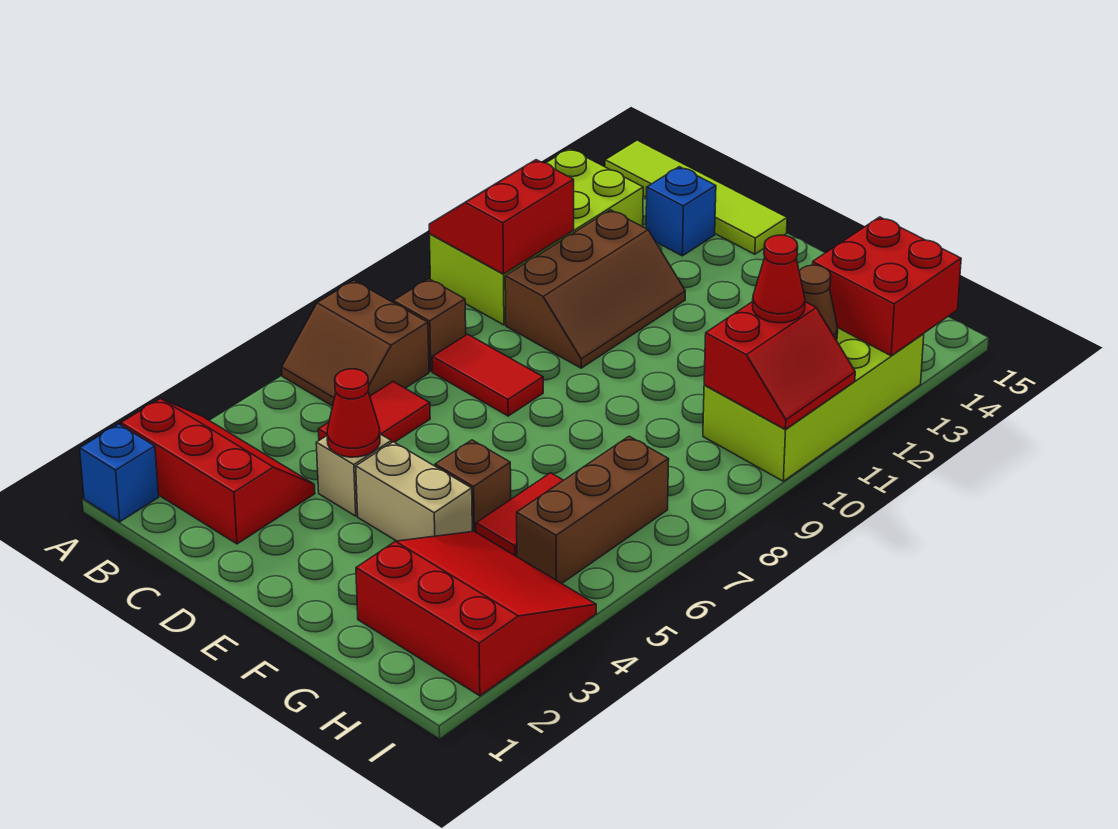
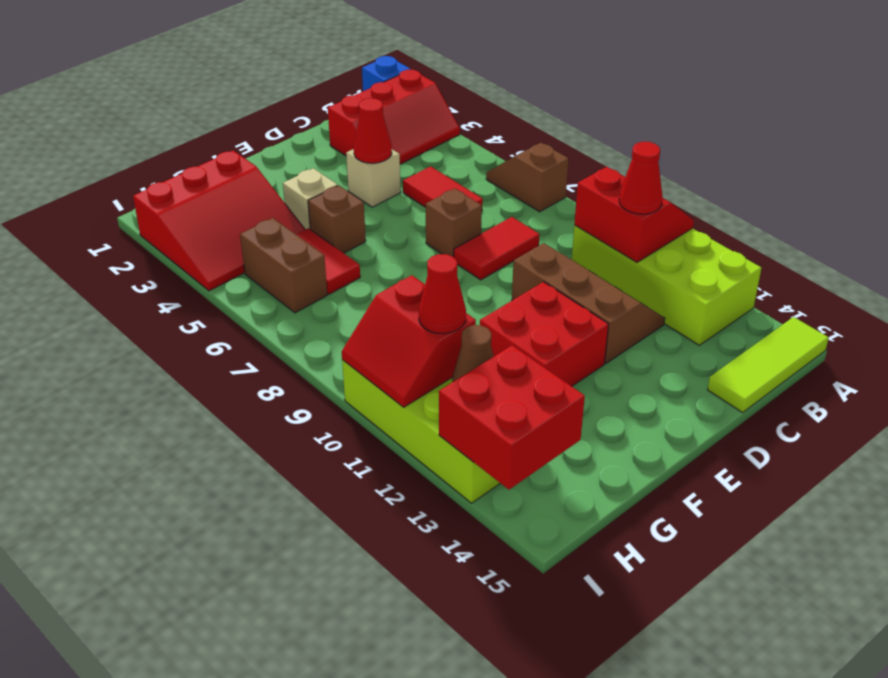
brown 2x2 slope [282,280,429,406] -> brown 1x2 slope [486,143,569,212]
lime 1x4 tile [605,140,787,254] -> lime 1x3 tile [708,317,829,412]
brown 1x1 brick [393,279,466,372] -> brown 1x1 brick moved to [426,188,482,257]
none -> red 1x1 cone [619,142,663,214]
brown 2x3 slope [505,210,685,368] -> brown 2x3 slope turned to [512,243,665,363]
blue 1x1 brick [646,167,716,256] -> none
tan 1x2 brick [356,442,472,541] -> tan 1x1 brick [283,168,338,230]
none -> red 2x2 brick [480,282,609,386]
brown 1x3 brick [517,436,669,583] -> brown 1x2 brick [240,218,327,313]

